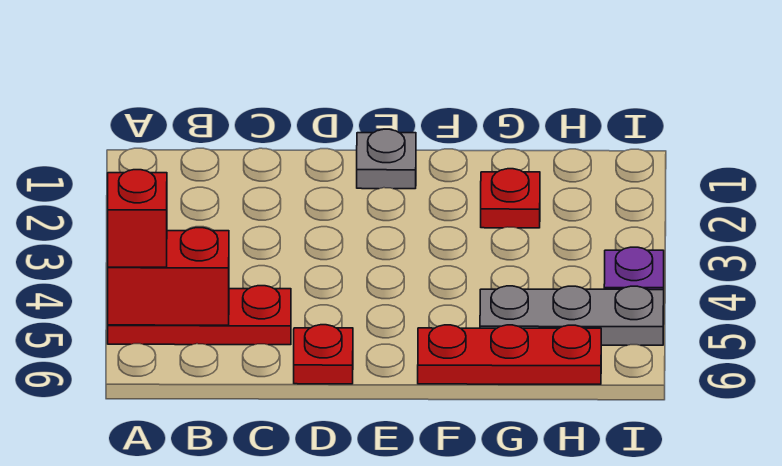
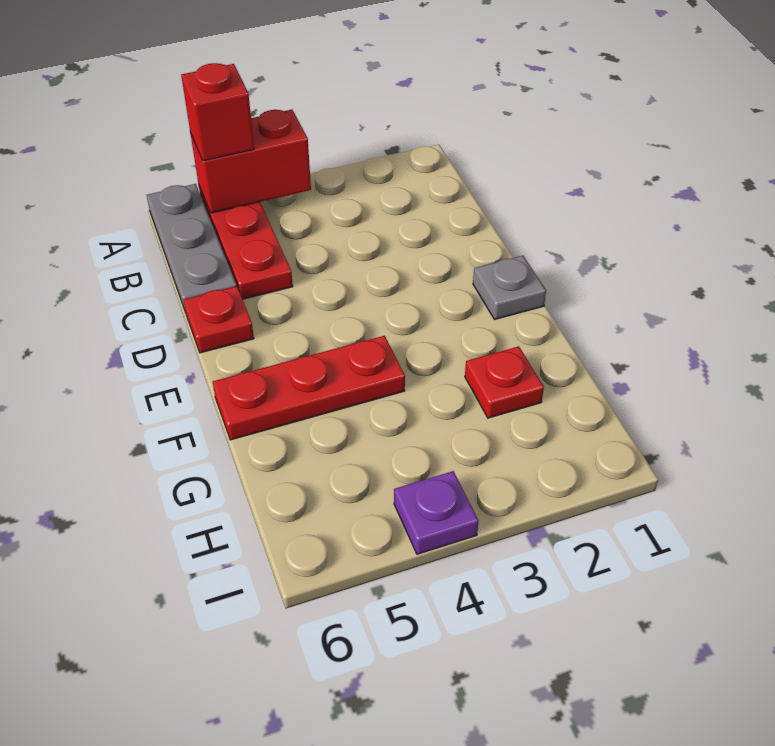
red 1x2 brick [108,228,229,325] -> red 1x2 brick turned to [190,110,311,213]
red 1x3 plate [418,325,601,384] -> red 1x3 plate turned to [213,336,405,440]
grey 1x3 plate [480,286,664,345] -> grey 1x3 plate moved to [147,184,237,312]

